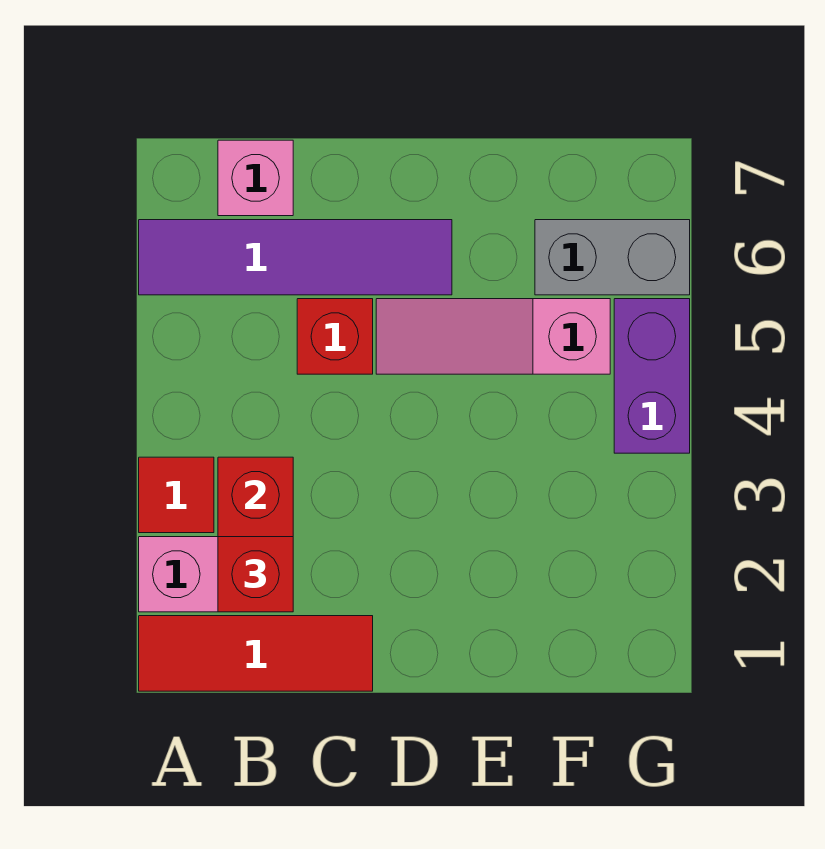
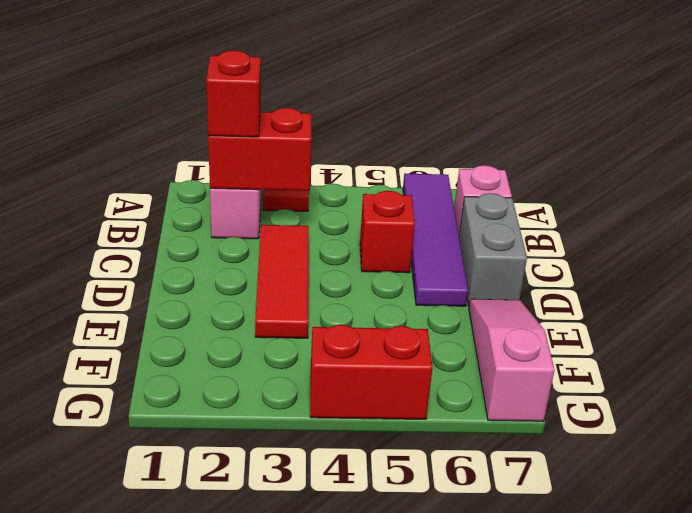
red 1x3 tile [139,616,373,691] -> red 1x3 tile moved to [255,225,309,338]
pink 1x3 slope [376,299,610,374] -> pink 1x3 slope moved to [469,299,555,421]
grey 1x2 brick [535,220,690,295] -> grey 1x2 brick moved to [459,193,527,306]
purple 1x2 brick [614,299,690,453] -> red 1x2 brick [310,325,433,419]

